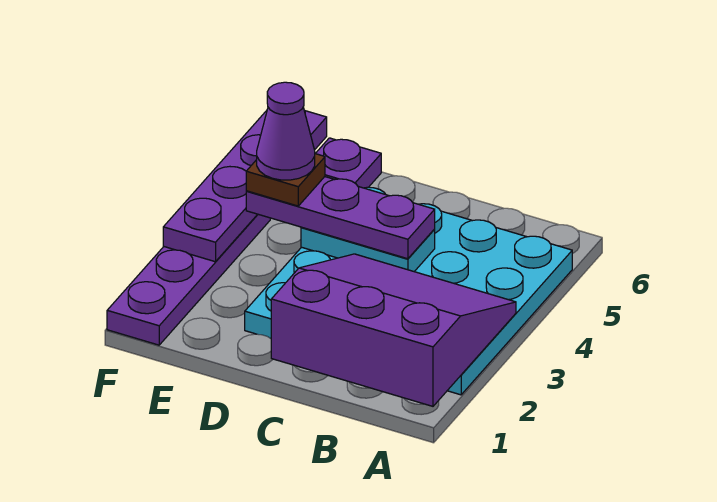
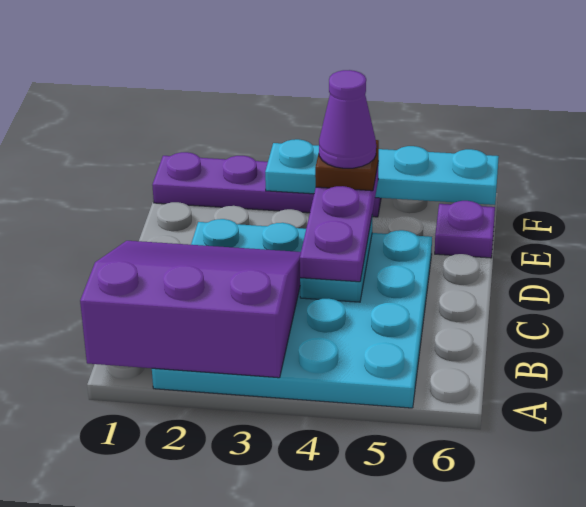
purple 3x3 slope [271,254,516,406] -> purple 3x3 slope turned to [80,241,301,378]
purple 1x4 plate [163,111,327,262] -> cyan 1x4 plate [265,139,499,205]

